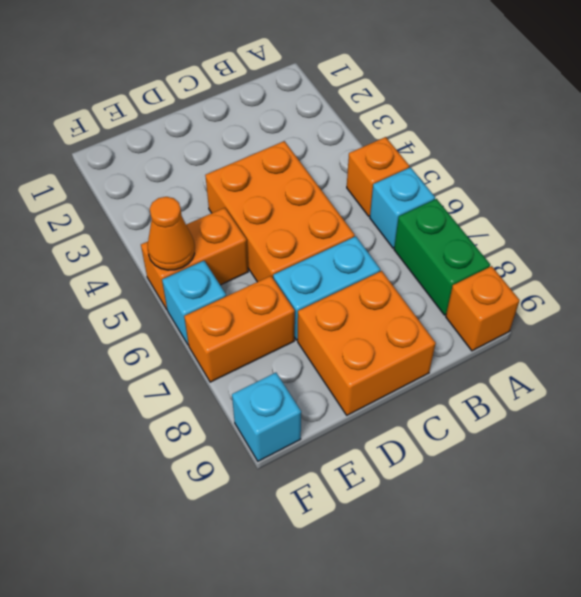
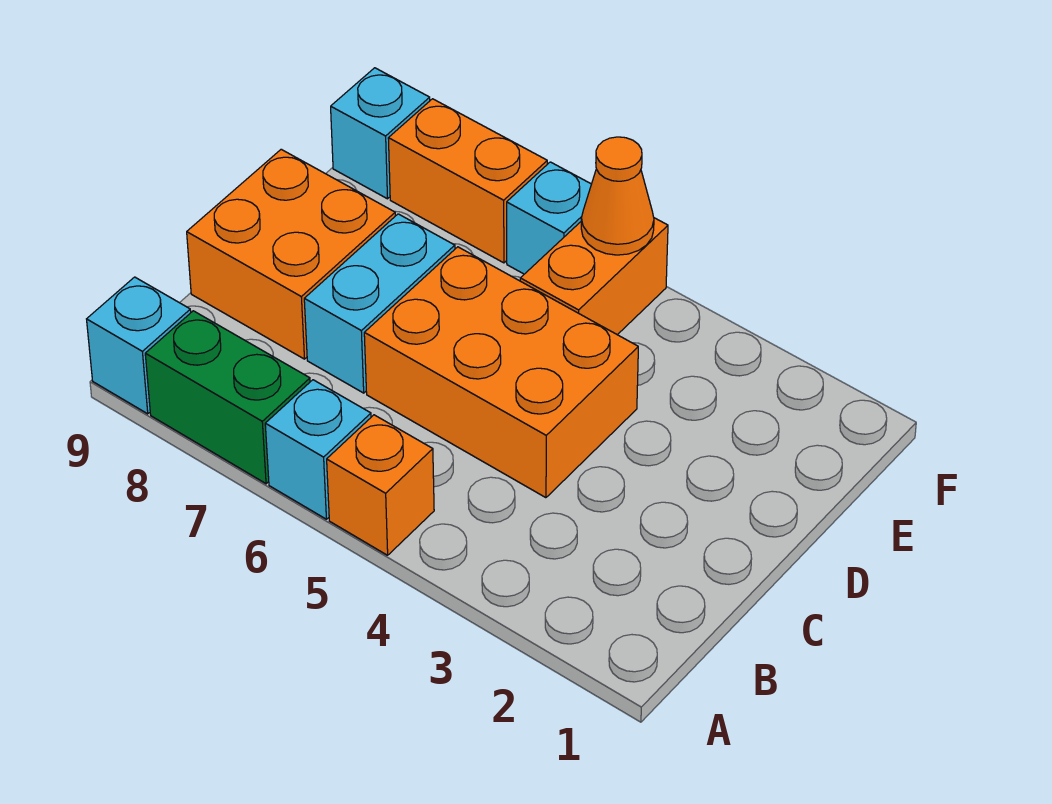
orange 1x1 brick [446,266,519,351] -> cyan 1x1 brick [87,277,191,414]
orange 1x2 brick [184,276,295,382] -> orange 1x2 brick turned to [388,99,547,263]

